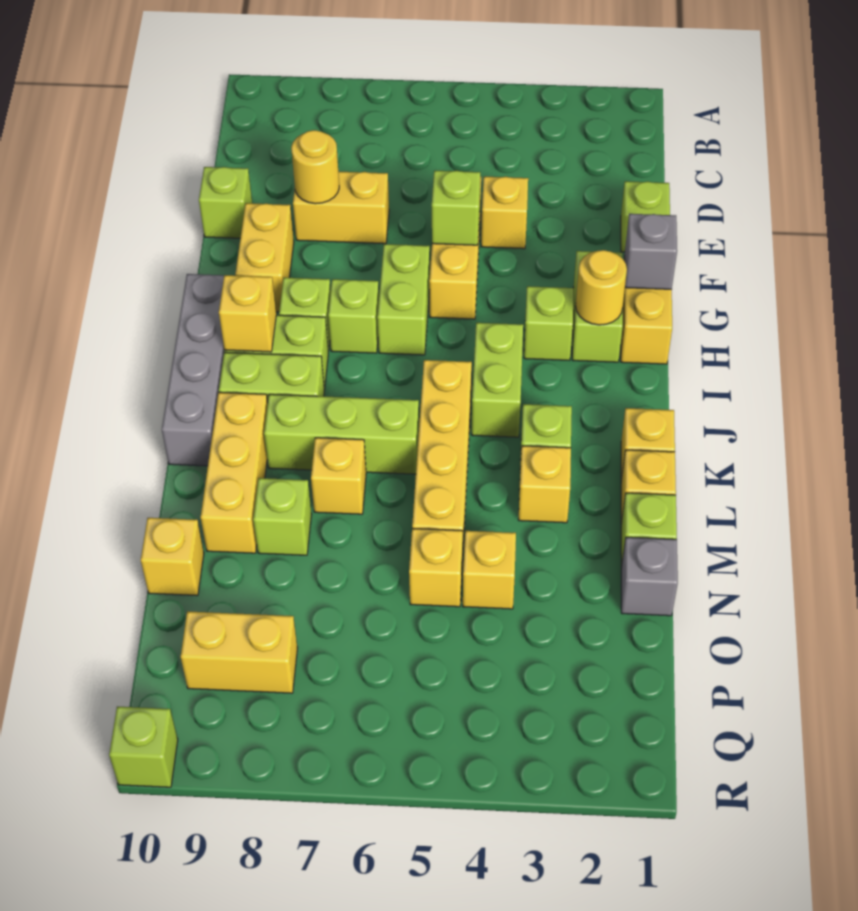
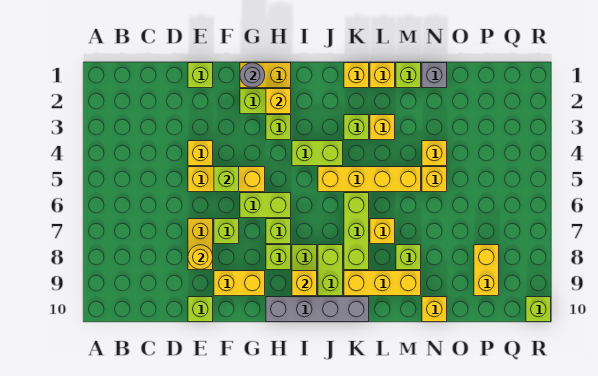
none -> lime 1x1 brick [214,219,239,244]
grey 1x1 brick [625,214,677,289] -> grey 1x1 round brick [240,63,265,87]
yellow 1x1 round brick [576,250,627,325] -> yellow 1x1 brick [266,89,291,114]

